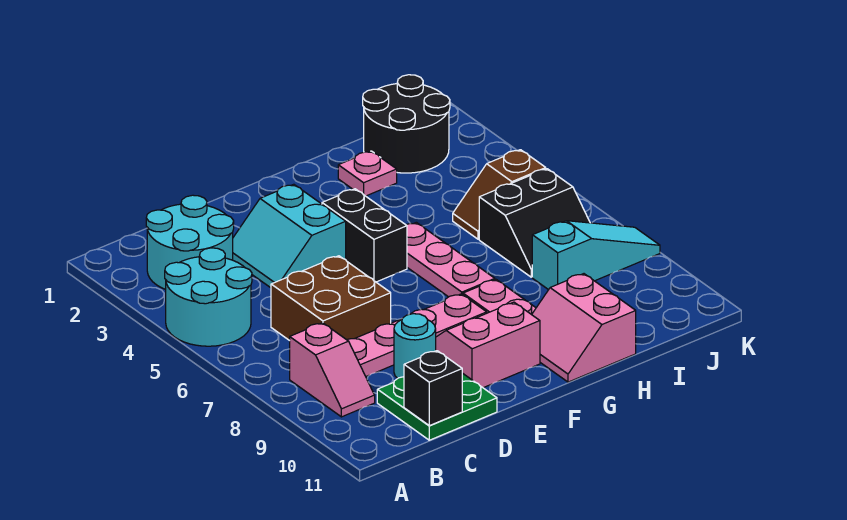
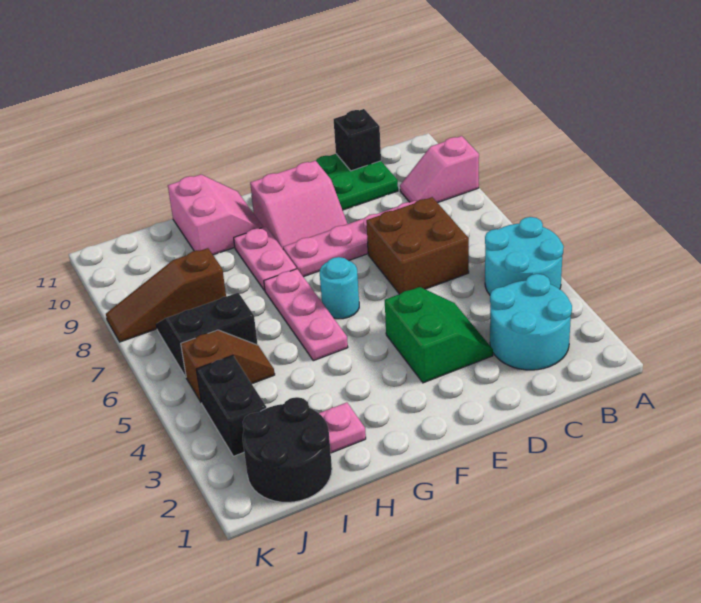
pink 1x2 slope [290,323,375,417] -> pink 1x2 slope turned to [400,136,479,203]
cyan 2x2 slope [233,184,346,288] -> green 2x2 slope [385,287,493,383]
cyan 1x1 round brick [394,314,436,378] -> cyan 1x1 round brick moved to [320,257,359,319]
black 1x2 brick [322,189,407,282] -> black 1x2 brick moved to [196,355,266,456]
cyan 1x3 slope [532,221,660,290] -> brown 1x3 slope [106,248,226,342]

